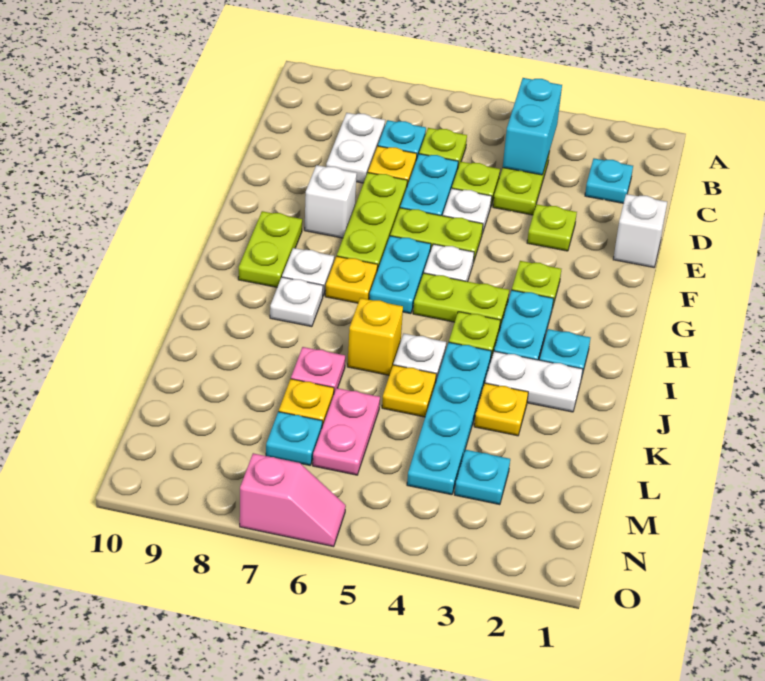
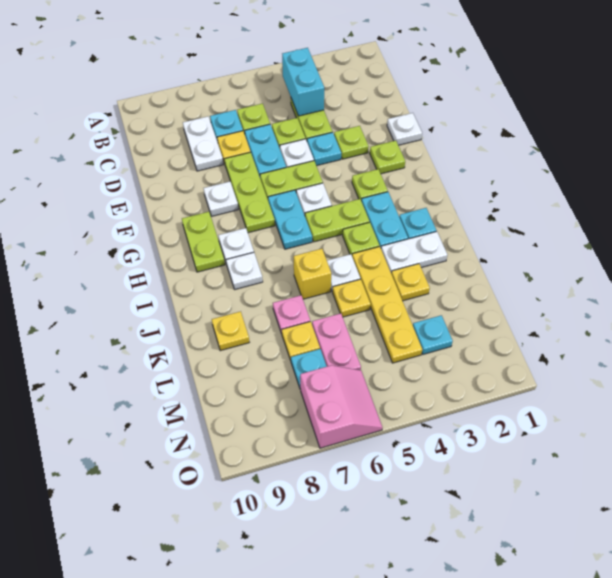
cyan 1x1 plate [585,159,633,203] -> cyan 1x1 plate moved to [307,132,341,166]
white 1x1 brick [613,194,667,267] -> white 1x1 plate [387,113,422,145]
none -> lime 1x1 plate [370,141,405,174]
white 1x1 brick [304,165,357,238] -> white 1x1 plate [203,181,238,216]
yellow 1x1 plate [325,256,378,303] -> yellow 1x1 plate moved to [212,311,249,351]
cyan 1x4 plate [407,342,491,495] -> yellow 1x4 plate [352,246,422,363]
pink 1x2 slope [240,453,346,547] -> pink 2x2 slope [300,365,382,448]

